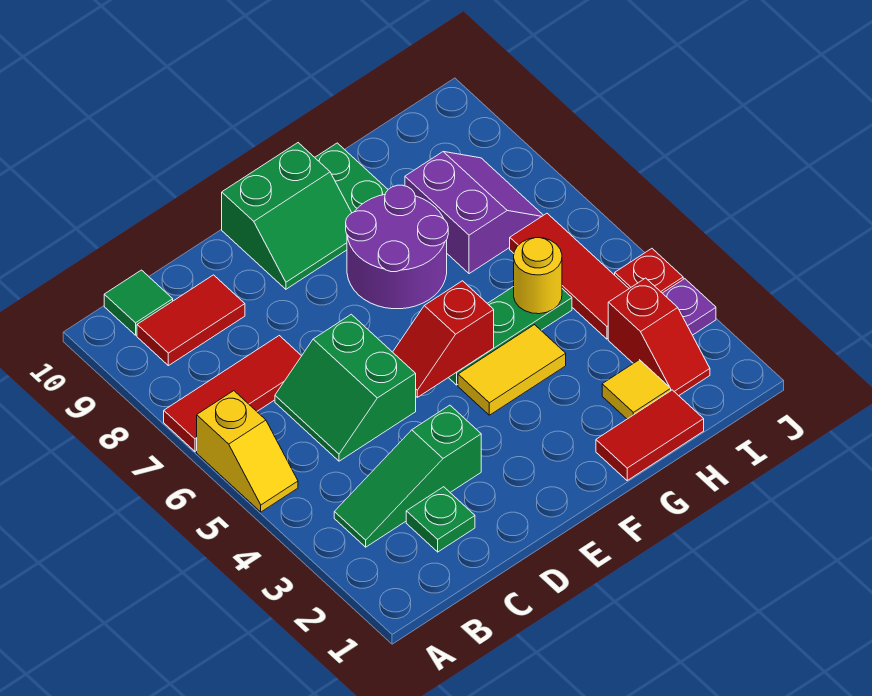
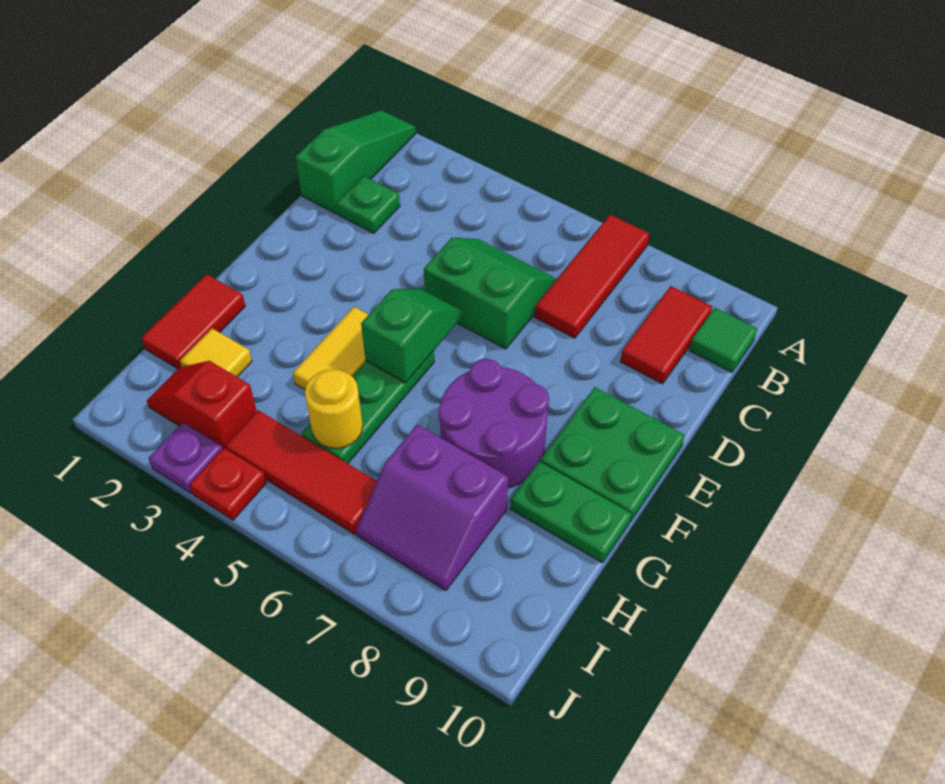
yellow 1x2 slope [197,391,298,512] -> none
green 1x3 slope [334,405,481,547] -> green 1x3 slope moved to [295,110,416,214]
red 1x2 slope [393,281,494,397] -> green 1x2 slope [361,289,463,383]
green 2x2 slope [222,143,352,289] -> green 2x2 plate [540,387,685,521]

